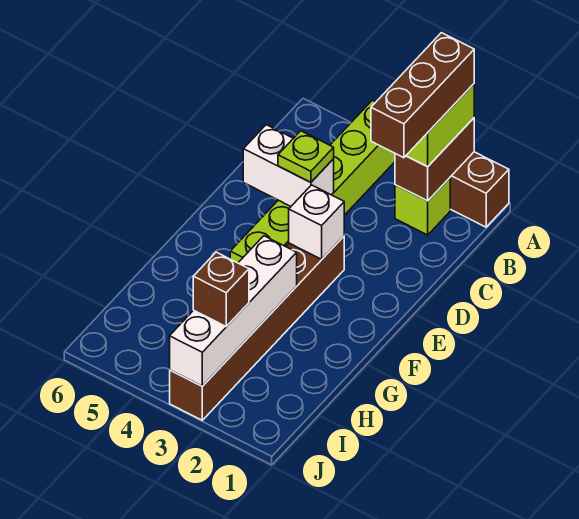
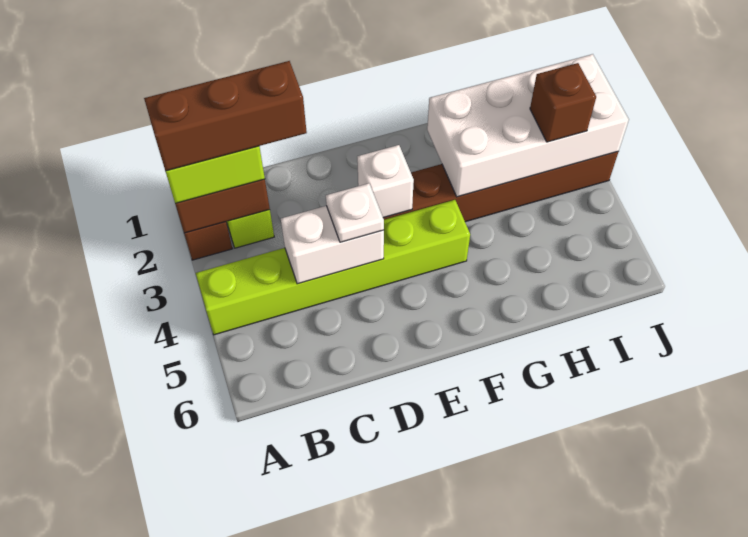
white 1x2 brick [243,125,334,206] -> white 1x2 brick turned to [281,206,384,284]
lime 1x1 plate [278,131,334,182] -> white 1x1 plate [326,183,384,242]
white 1x4 brick [170,236,297,386] -> white 2x4 brick [427,54,629,197]

